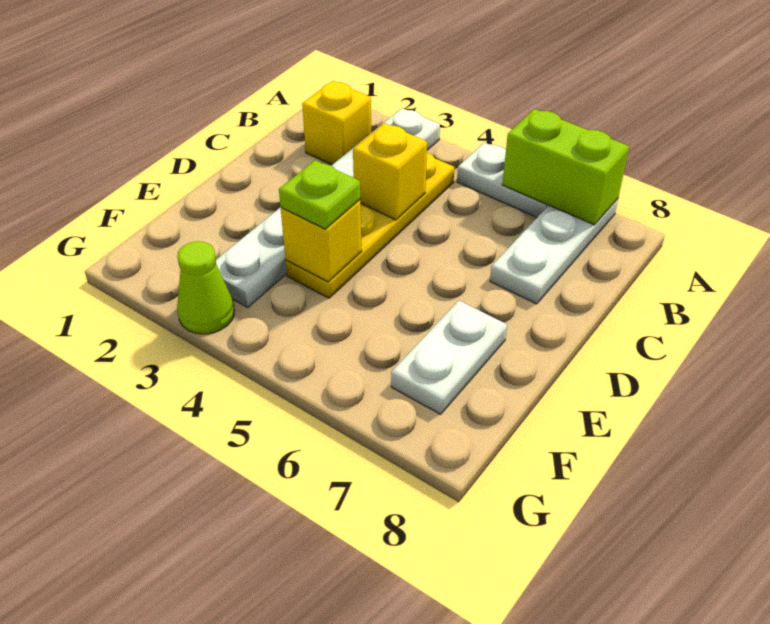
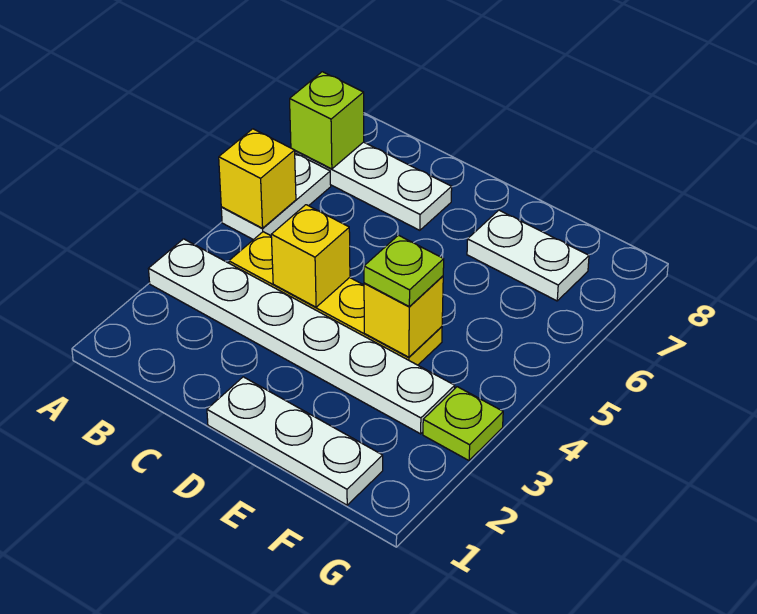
lime 1x2 brick [502,109,629,225] -> lime 1x1 brick [290,72,364,169]
yellow 1x1 brick [302,81,371,165] -> yellow 1x1 brick moved to [219,129,296,228]
none -> white 1x3 plate [207,377,383,505]
lime 1x1 cone [177,241,234,334] -> lime 1x1 plate [423,387,503,460]

